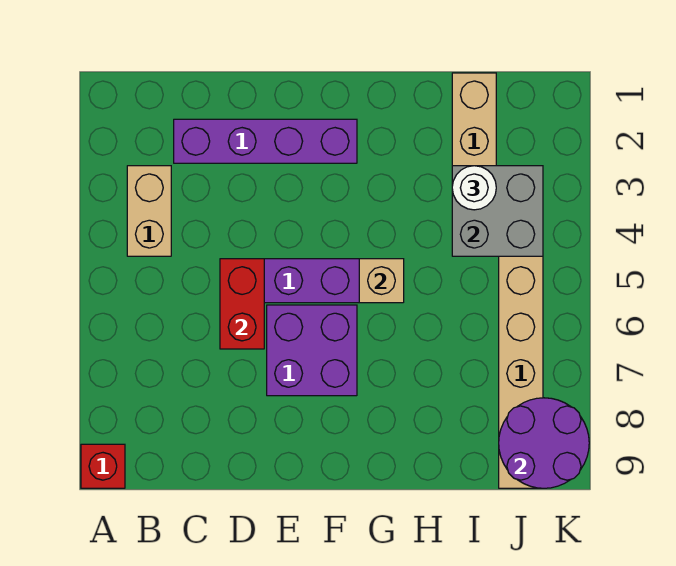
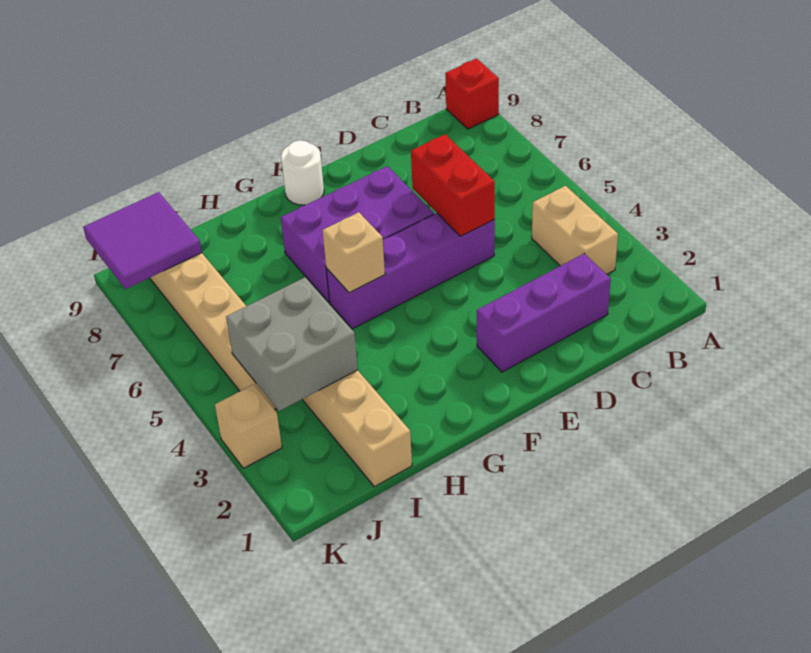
purple 1x4 brick [174,119,357,163] -> purple 1x3 brick [477,254,611,372]
purple 2x2 brick [267,305,357,396] -> purple 2x3 brick [281,166,434,302]
white 1x1 round brick [452,166,496,210] -> white 1x1 round brick moved to [281,140,324,205]
purple 2x2 round brick [499,398,589,488] -> purple 2x2 tile [83,192,202,289]
none -> tan 1x1 brick [215,384,282,468]

